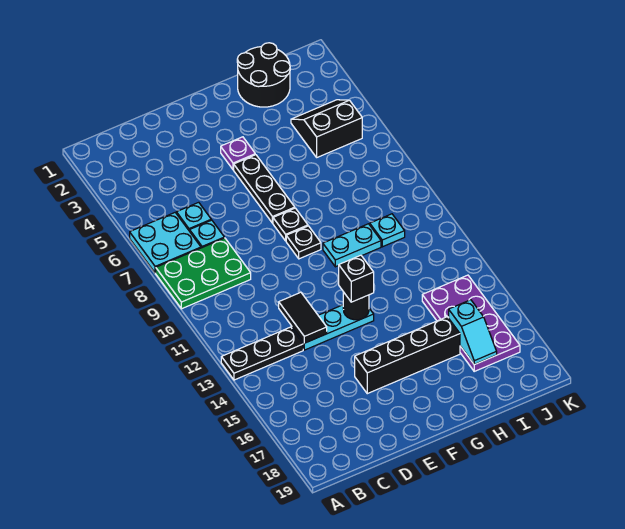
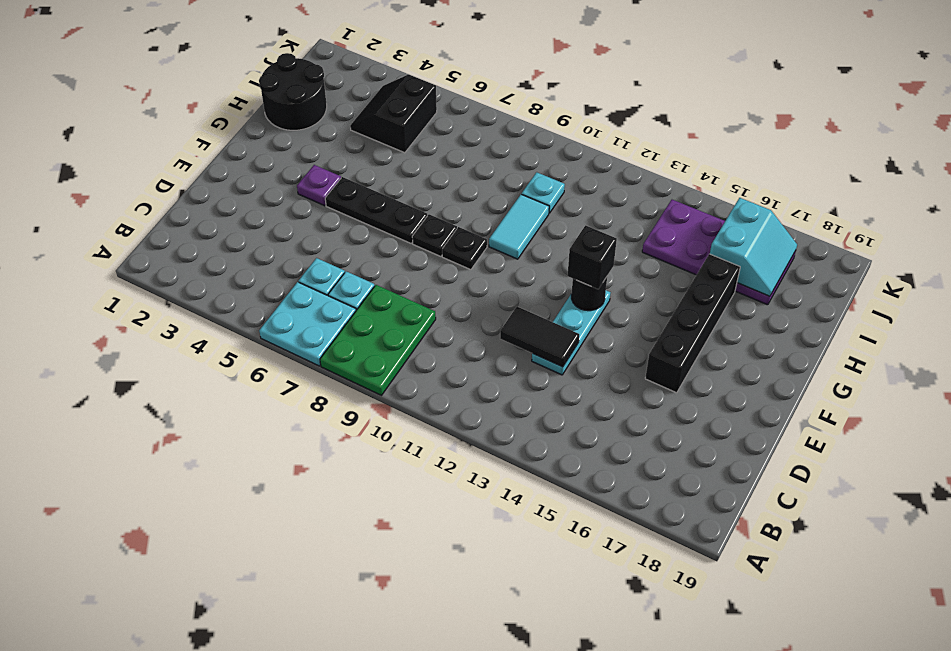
black 1x3 plate [221,327,303,380] -> none
cyan 1x2 plate [323,224,381,267] -> cyan 1x2 tile [489,194,549,259]
cyan 1x2 slope [449,300,497,365] -> cyan 2x2 slope [710,198,797,296]

